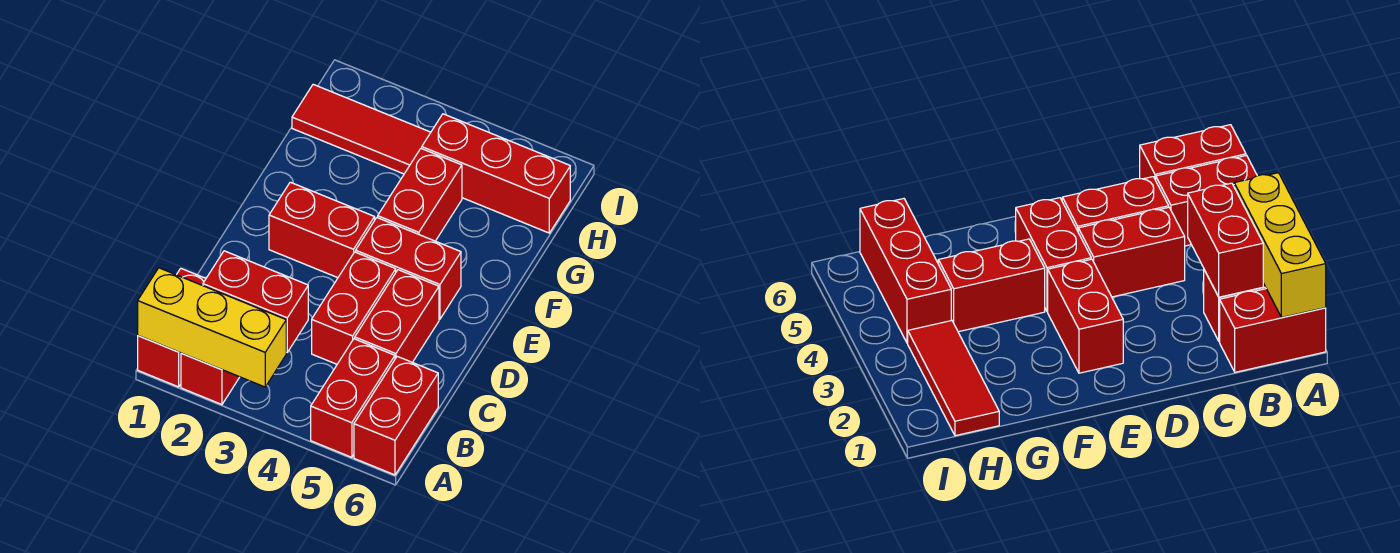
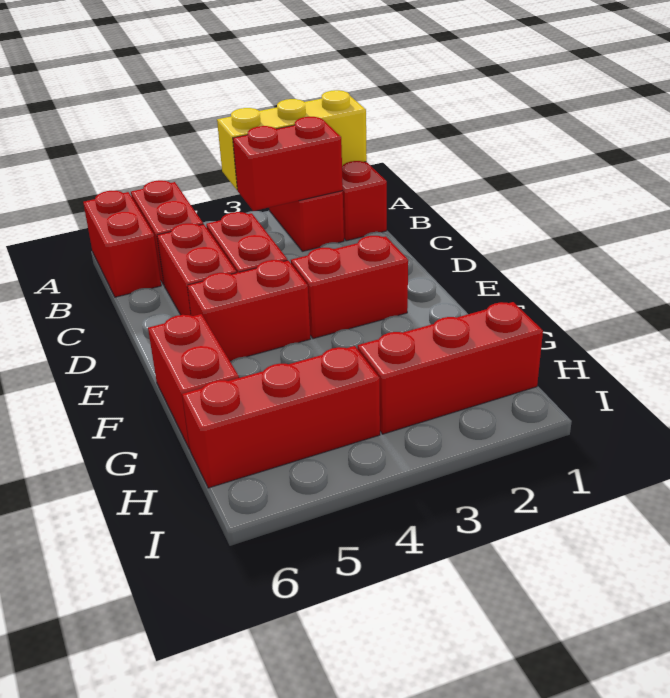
red 1x2 brick [378,148,462,241] -> red 1x2 brick moved to [148,314,239,449]
red 1x3 tile [292,84,431,174] -> red 1x3 brick [358,302,543,434]

